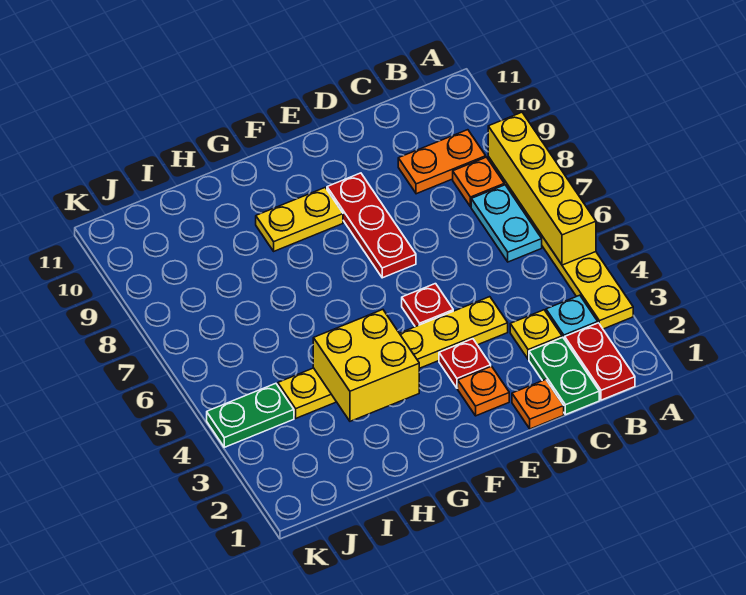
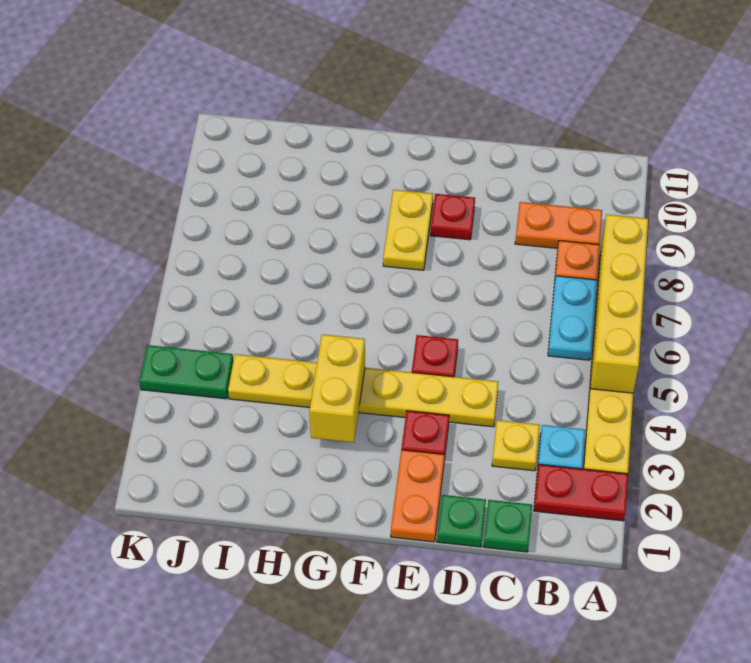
red 1x2 plate [565,323,635,400] -> red 1x2 plate turned to [534,464,628,521]
green 1x2 plate [529,337,599,415] -> green 1x1 plate [483,500,532,552]
orange 1x1 plate [512,380,564,429] -> green 1x1 plate [437,495,486,547]
orange 1x1 plate [458,366,509,416] -> orange 1x2 plate [391,450,445,542]
red 1x3 plate [327,173,416,278] -> red 1x1 plate [430,194,475,240]
yellow 1x2 plate [256,188,343,251] -> yellow 1x2 plate turned to [383,190,433,270]
yellow 2x2 brick [313,310,419,421] -> yellow 1x2 brick [309,334,365,443]

